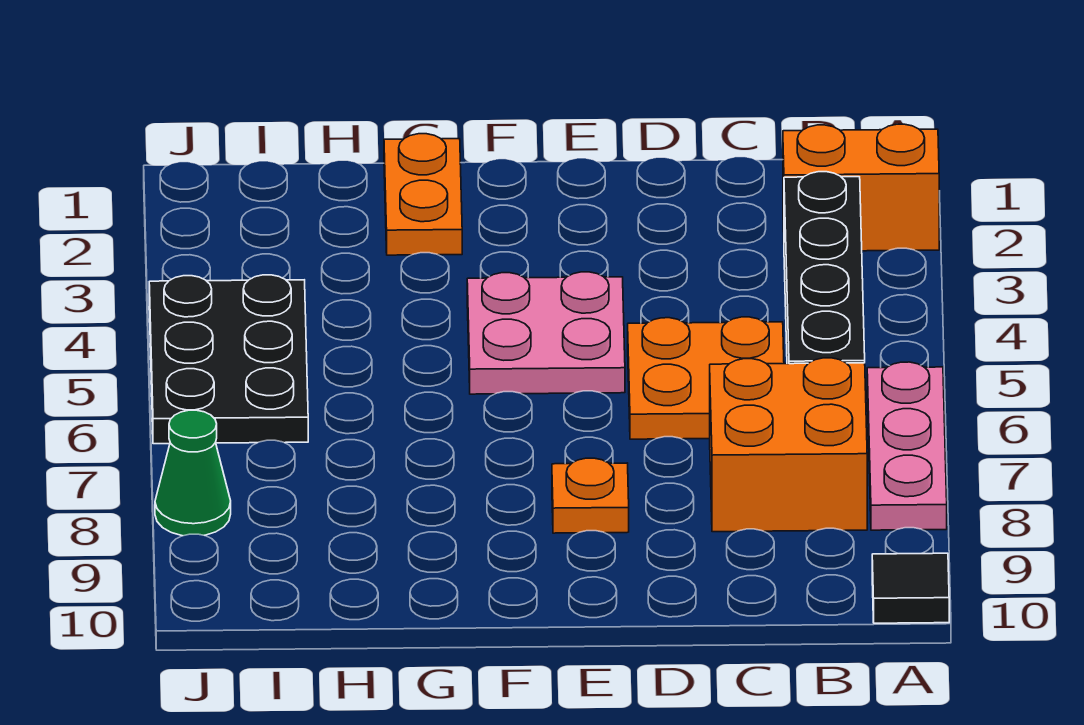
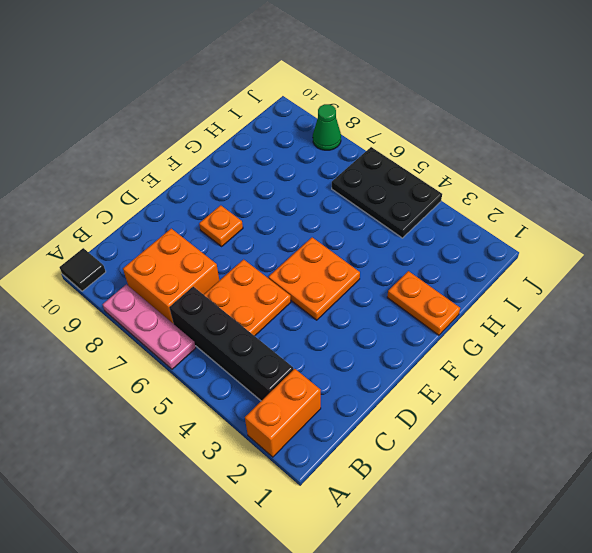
pink 2x2 plate [467,272,625,394] -> orange 2x2 plate [269,237,360,320]

